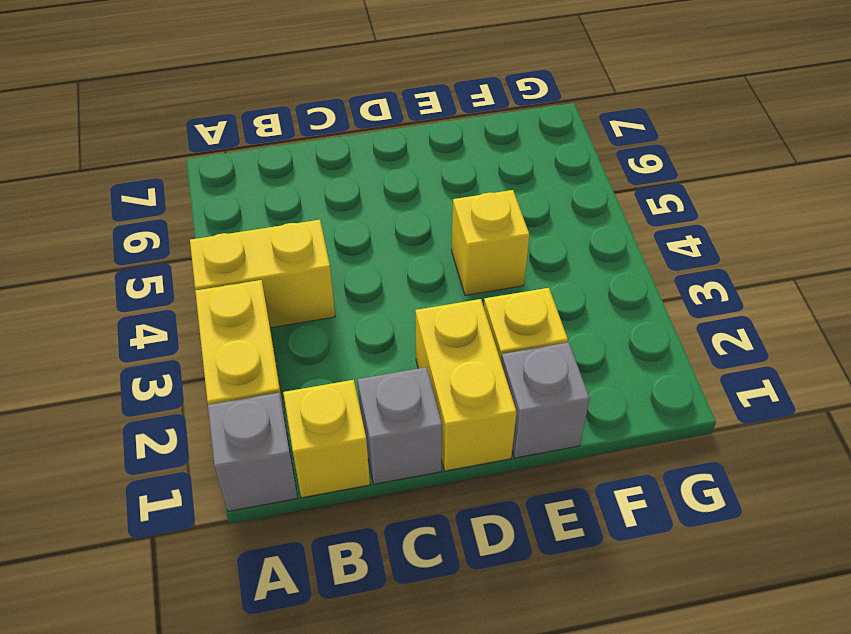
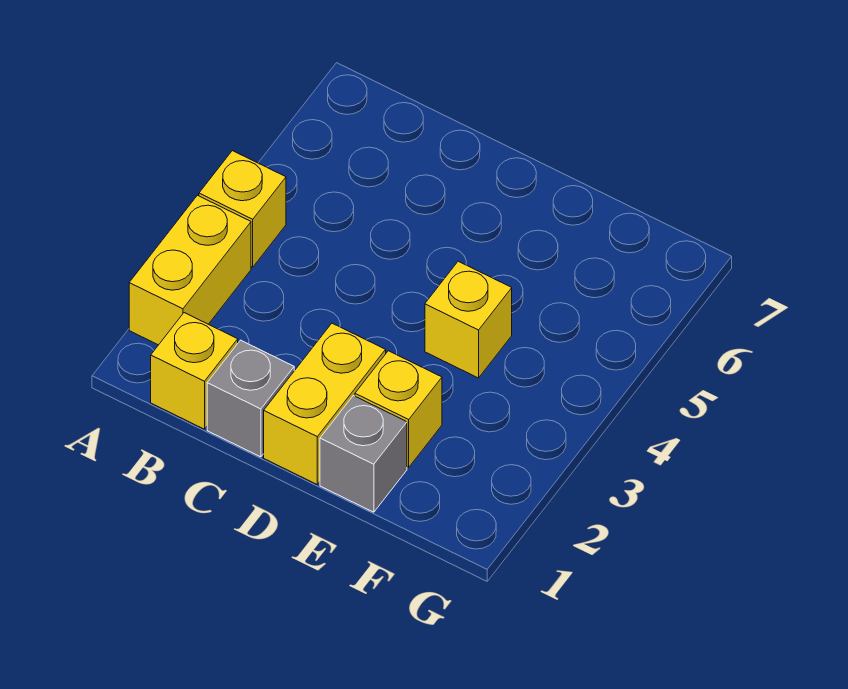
grey 1x1 brick [208,393,298,511] -> none
yellow 1x2 brick [190,220,335,328] -> yellow 1x1 brick [199,151,286,267]

